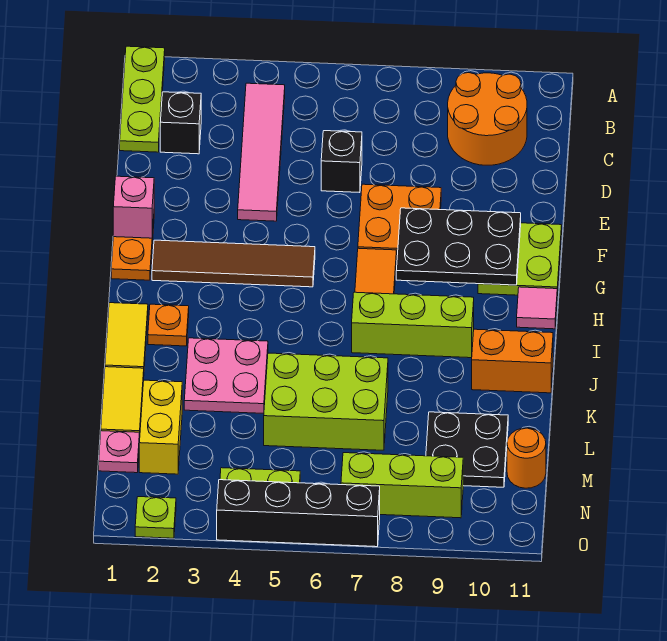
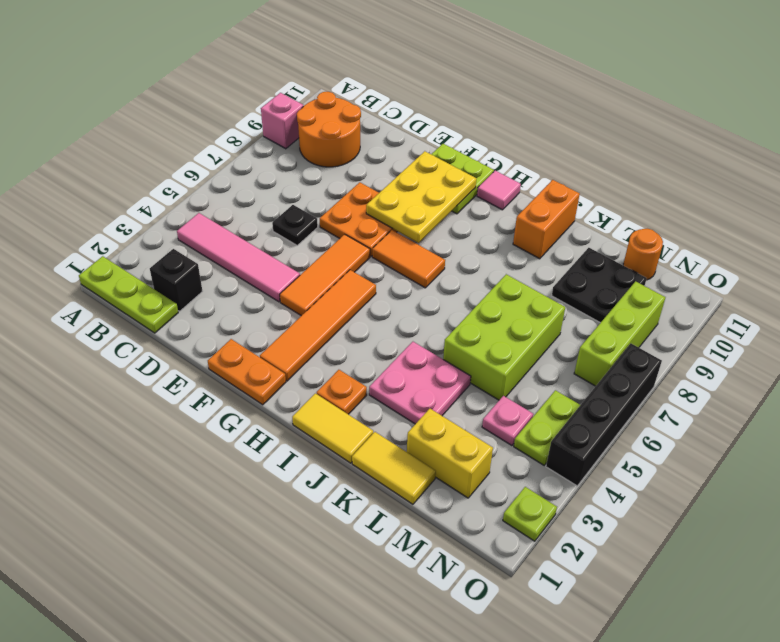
black 1x1 brick [321,131,362,193] -> black 1x1 plate [272,205,318,245]
pink 1x1 brick [113,176,154,238] -> pink 1x1 brick moved to [261,93,303,149]
none -> orange 1x3 tile [280,234,370,316]
black 2x3 plate [396,208,521,285] -> yellow 2x3 plate [366,151,476,243]
brown 1x4 tile [152,240,315,287] -> orange 1x4 tile [260,270,376,381]
lime 1x3 brick [352,292,474,358] -> none
pink 1x1 plate [99,431,140,473] -> pink 1x1 plate moved to [482,396,533,446]

